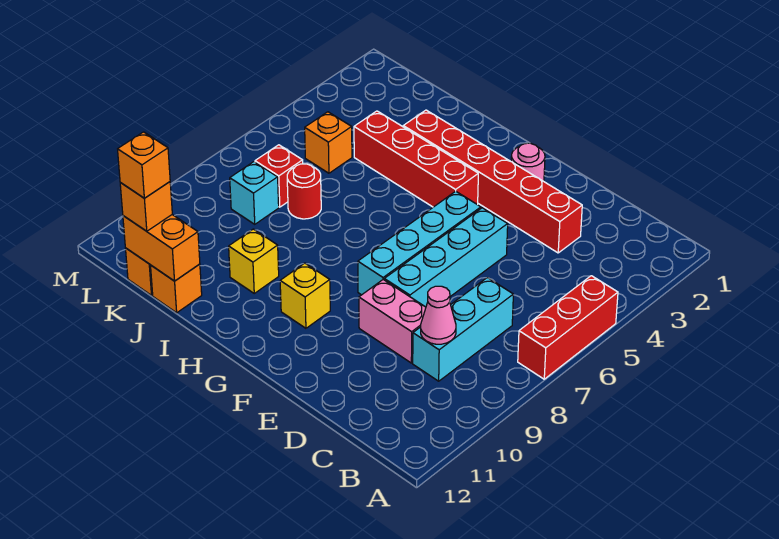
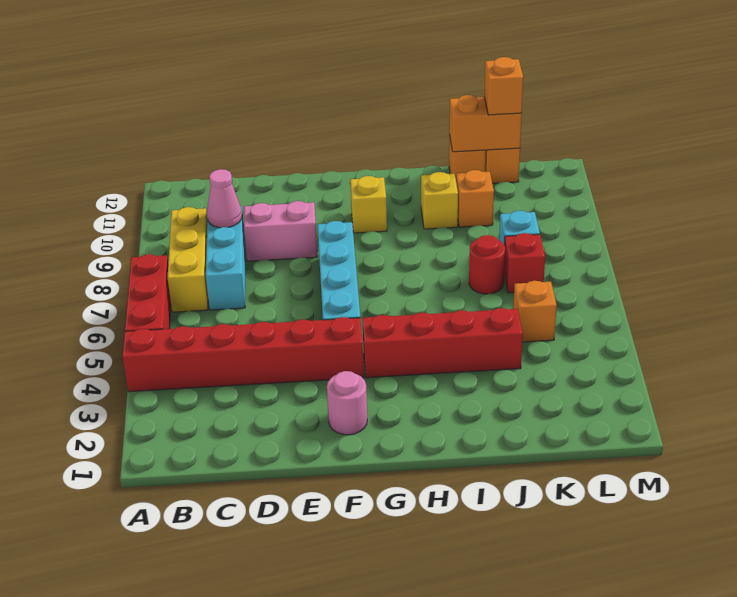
none -> yellow 1x3 brick [168,207,208,312]
red 1x6 brick [403,110,582,253] -> red 1x6 brick moved to [123,317,364,392]
cyan 1x4 brick [384,208,508,307] -> none
orange 1x1 brick [118,132,170,198] -> orange 1x1 brick moved to [456,170,494,227]

